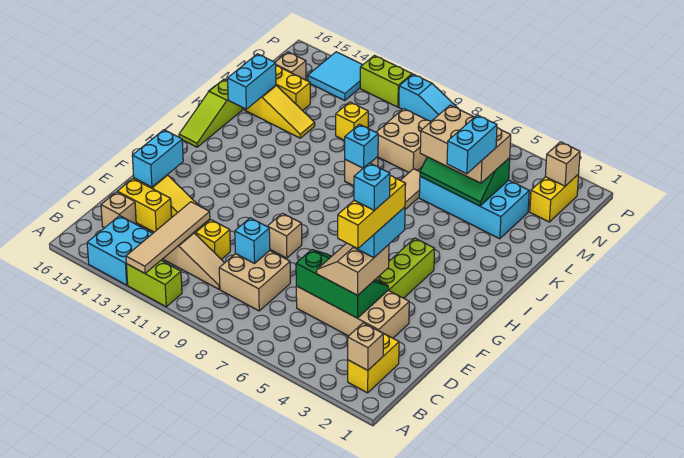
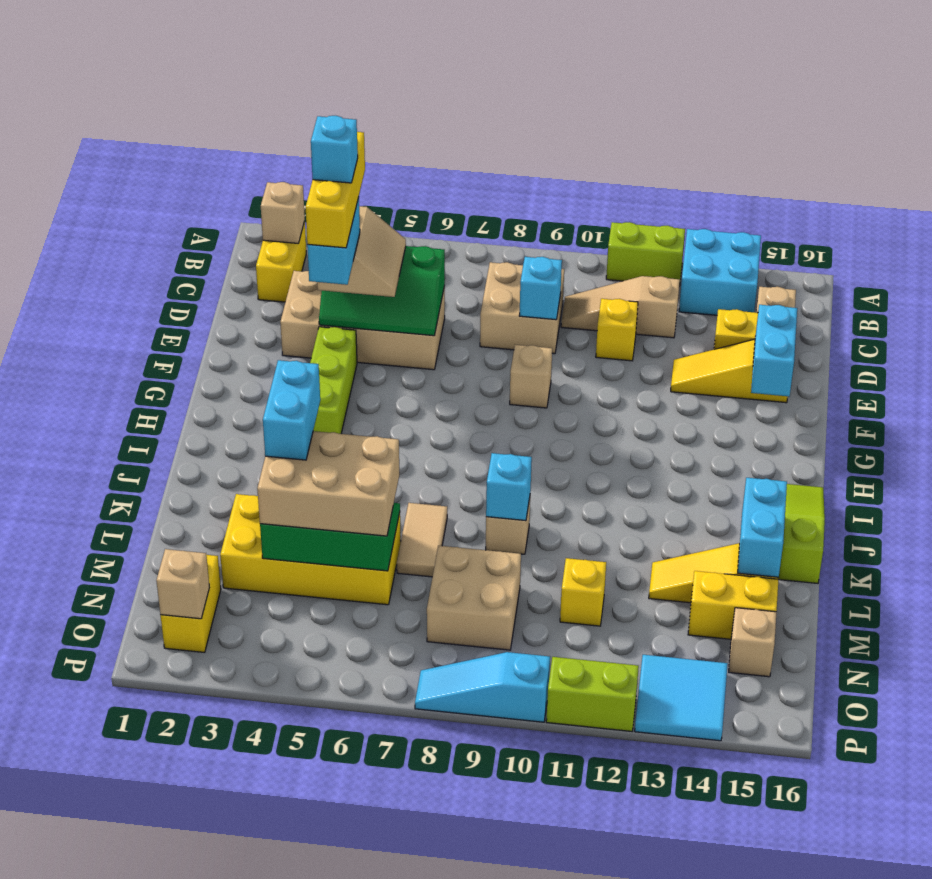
tan 1x4 tile [126,202,210,273] -> none
cyan 2x4 brick [419,176,529,239] -> yellow 2x4 brick [220,494,401,605]

